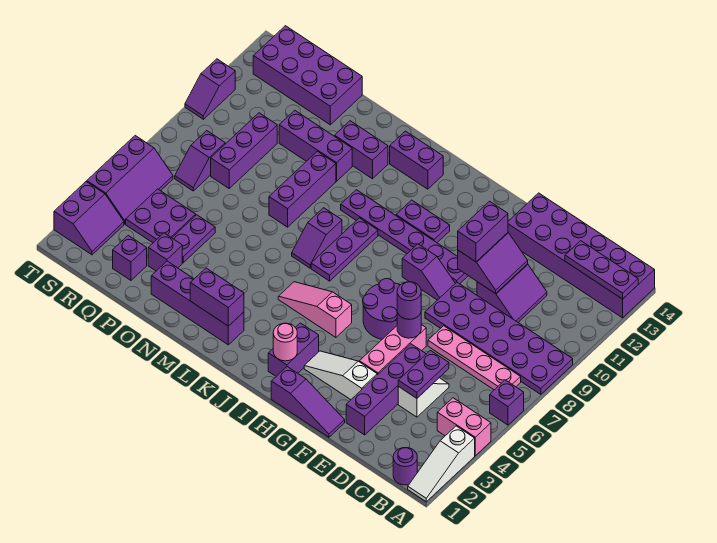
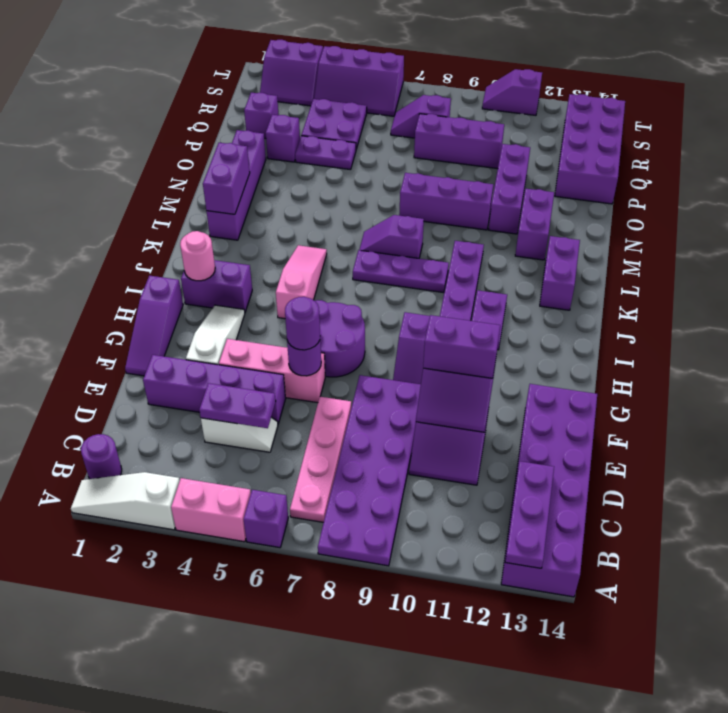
pink 1x2 brick [437,398,491,456] -> pink 1x2 brick turned to [171,478,251,542]

